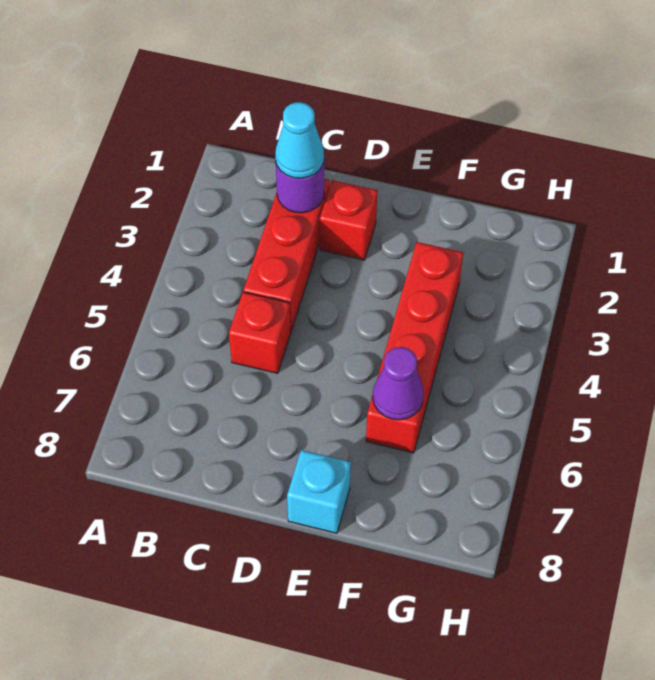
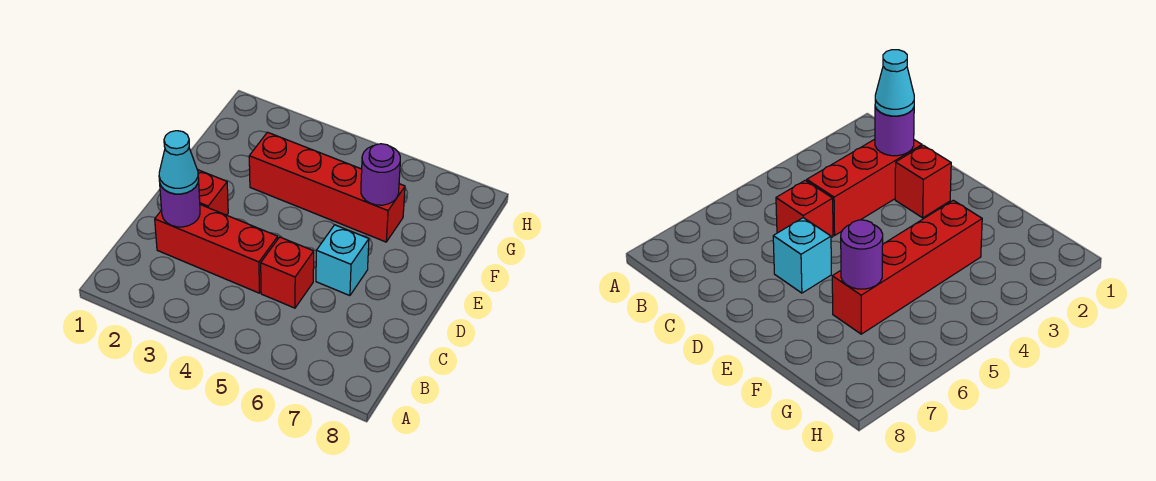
cyan 1x1 brick [287,450,351,533] -> cyan 1x1 brick moved to [316,225,369,296]
purple 1x1 cone [373,347,424,420] -> purple 1x1 round brick [361,144,400,205]

